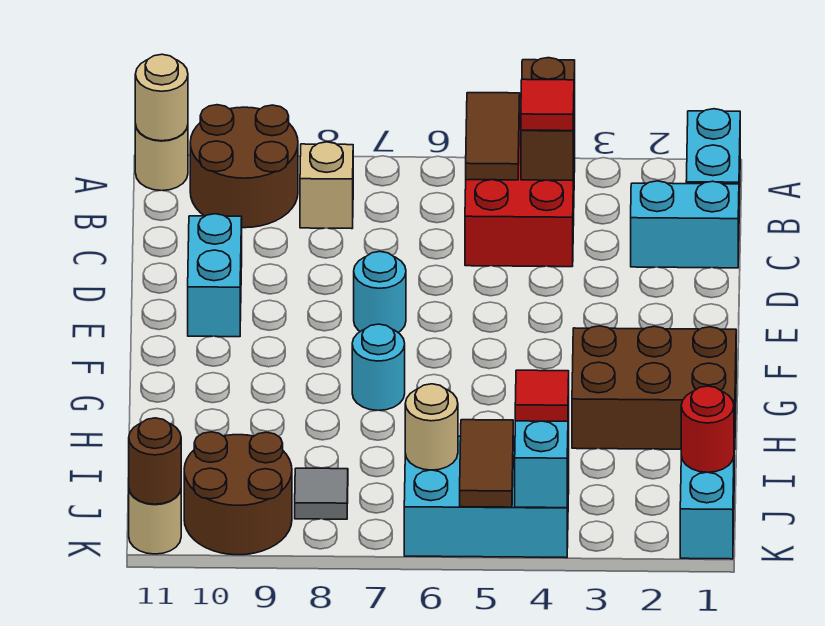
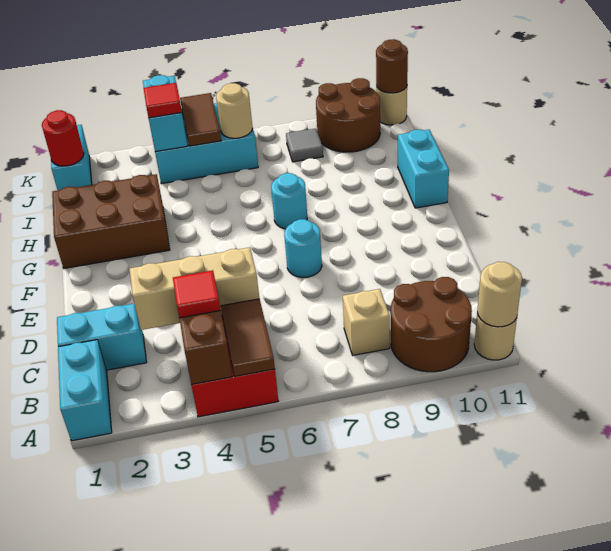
none -> tan 1x3 brick [130,247,259,330]
cyan 1x2 brick [188,214,242,337] -> cyan 1x2 brick moved to [398,130,449,208]

